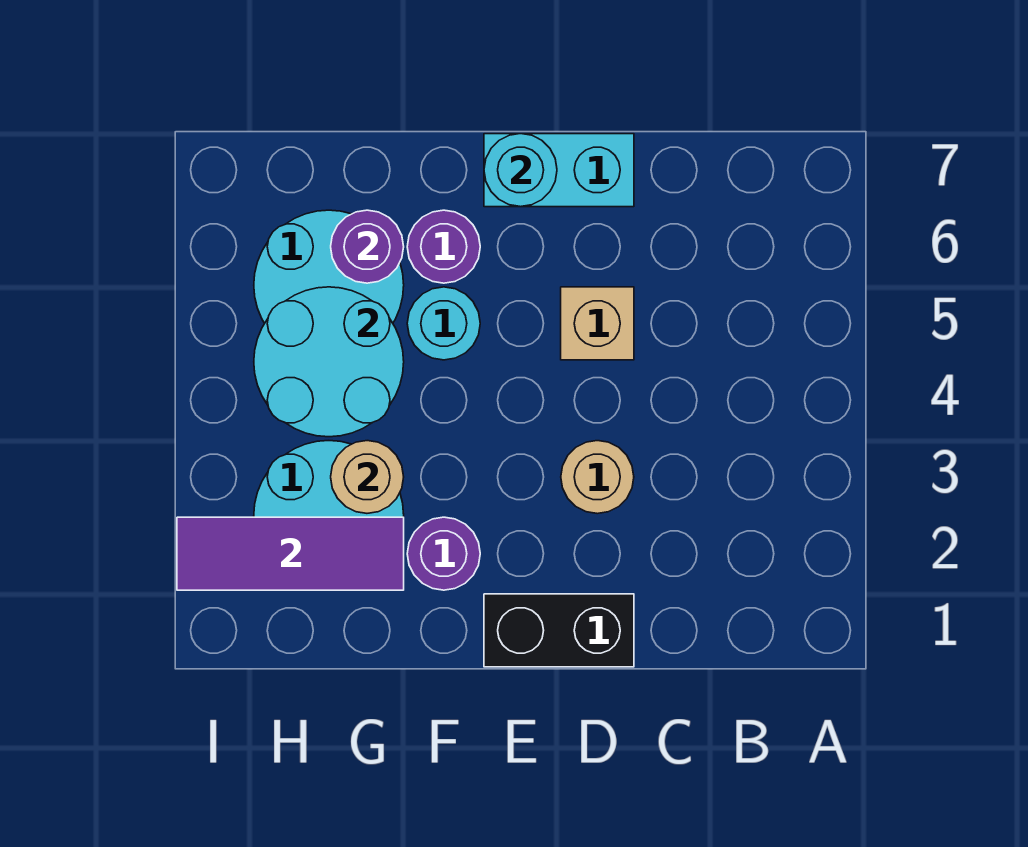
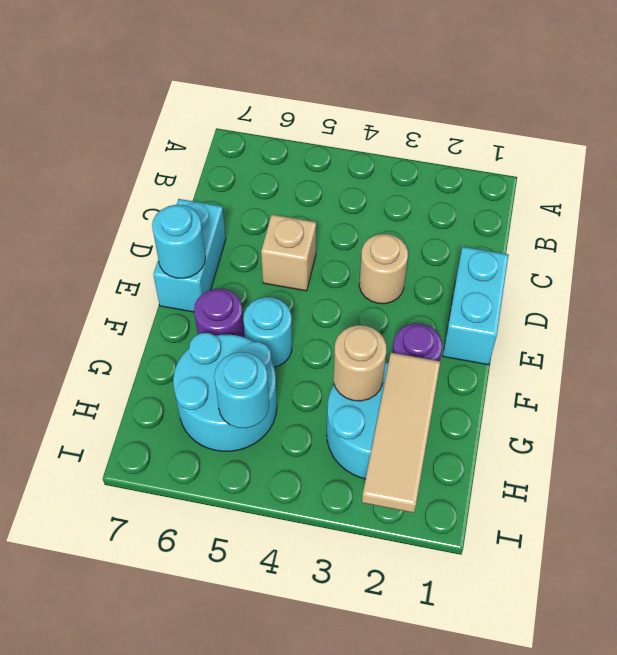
black 1x2 brick [484,594,634,667] -> cyan 1x2 brick [443,247,509,365]
purple 1x3 tile [177,517,404,590] -> tan 1x3 tile [362,353,440,513]
cyan 2x2 round brick [254,287,404,437] -> cyan 1x1 round brick [214,352,269,428]
purple 1x1 round brick [331,210,404,283] -> none

